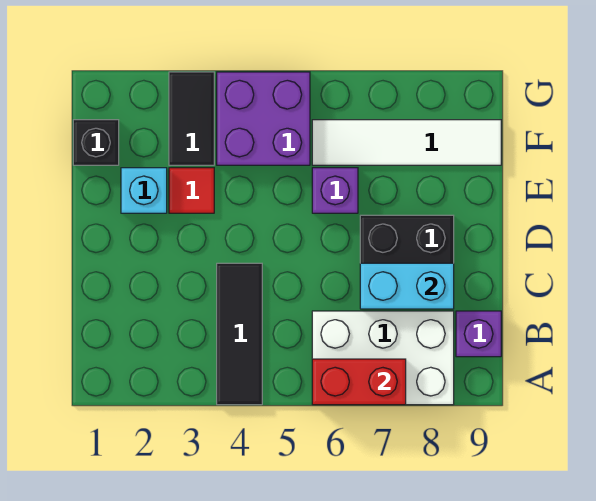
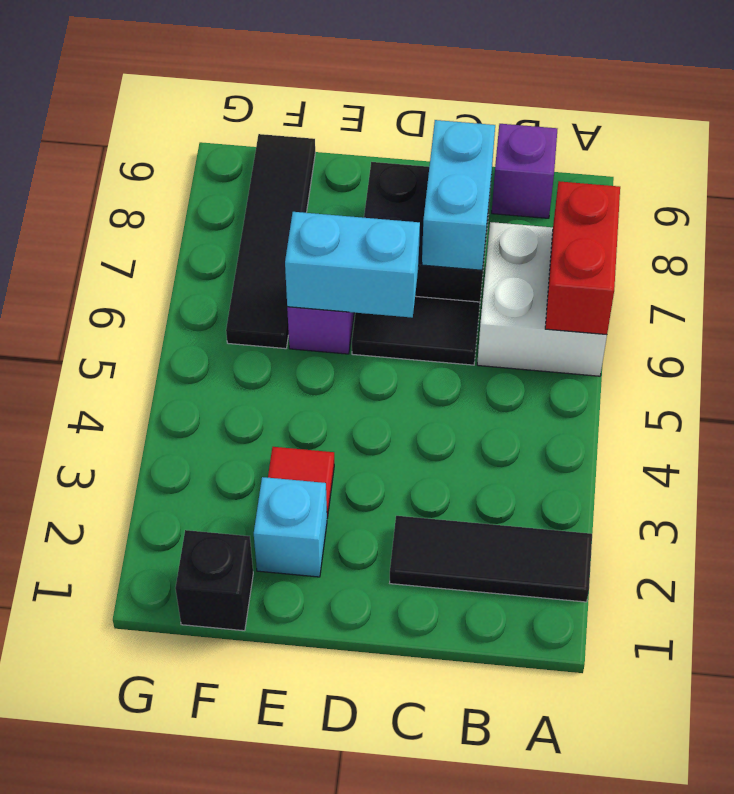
black 1x3 tile [217,263,262,405] -> black 1x3 tile moved to [390,516,592,602]
white 2x3 brick [312,311,454,405] -> white 2x2 brick [477,222,607,376]
none -> cyan 1x2 brick [285,212,420,318]
black 1x2 tile [169,72,214,165] -> black 1x2 tile moved to [352,296,480,365]
purple 2x2 brick [217,72,310,165] -> none
white 1x4 tile [312,120,501,165] -> black 1x4 tile [226,134,315,349]

